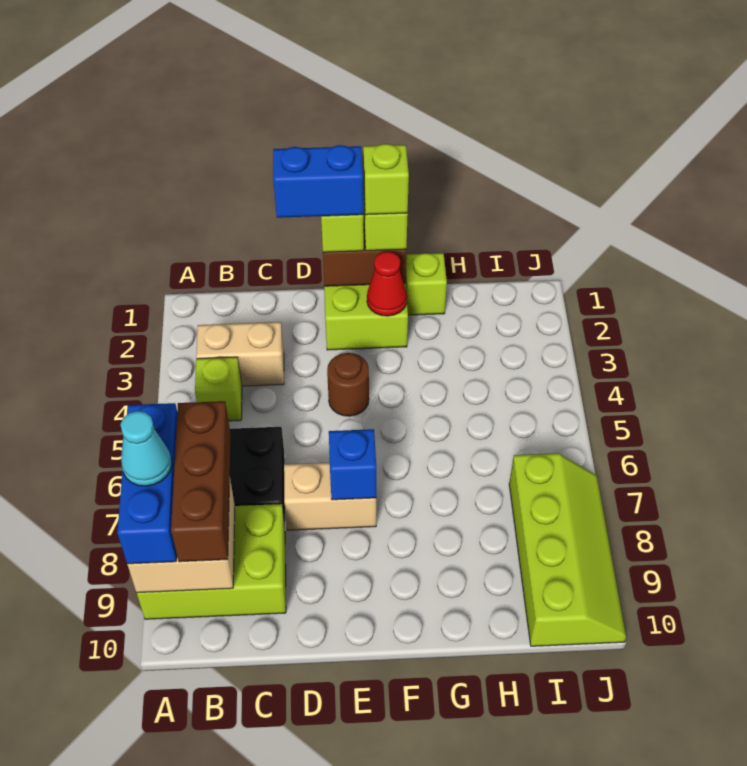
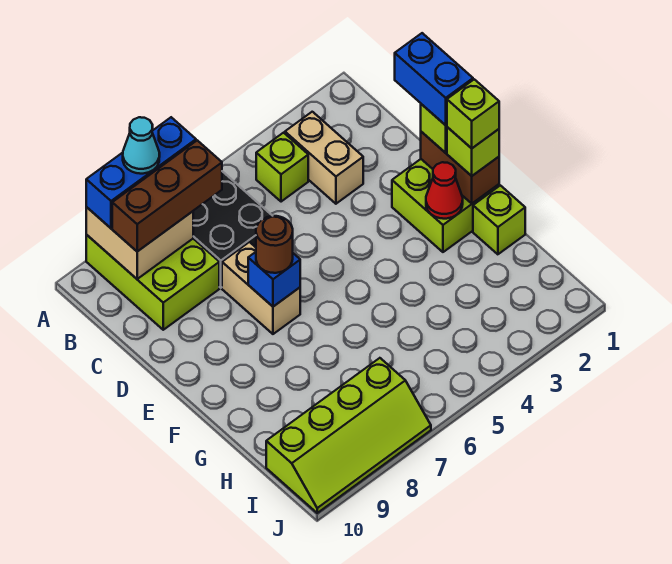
brown 1x1 round brick [327,353,369,416] -> brown 1x1 round brick moved to [256,216,293,273]

